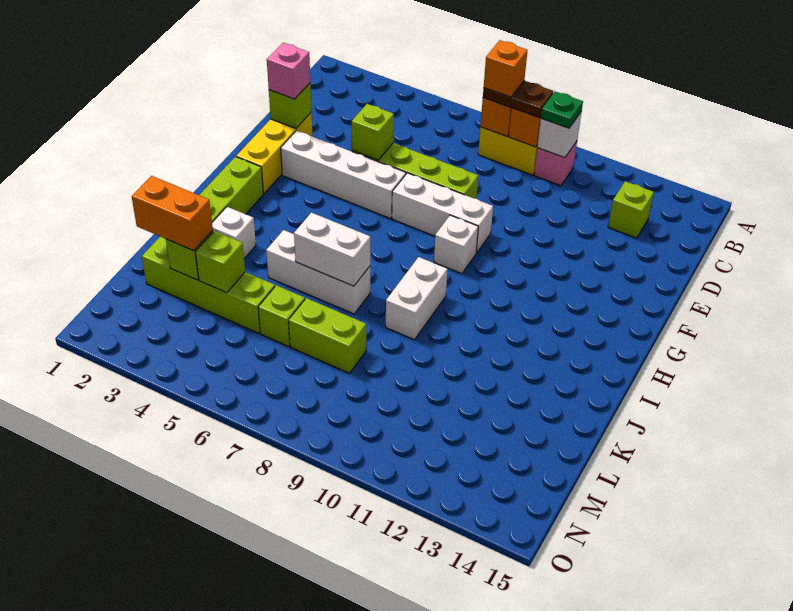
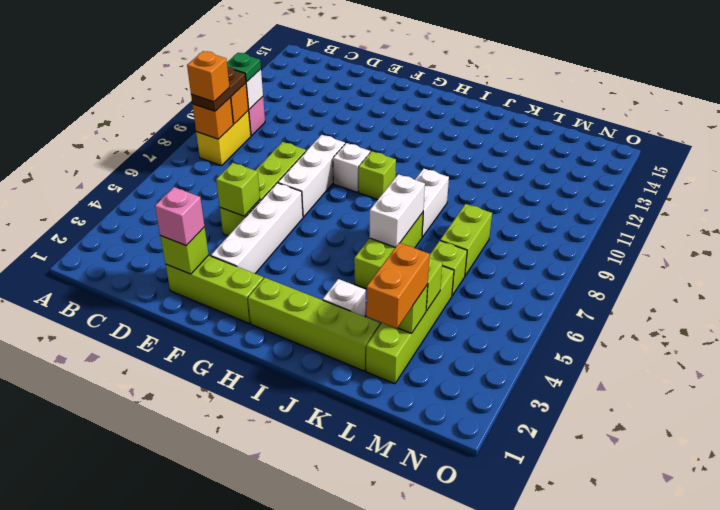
lime 1x1 brick [608,181,654,238] -> lime 1x1 brick moved to [359,151,396,200]
yellow 1x3 brick [236,112,312,194] -> lime 1x3 brick [166,255,263,323]
white 1x2 brick [386,257,448,340] -> white 1x2 brick turned to [415,169,449,237]
white 1x3 brick [266,230,370,314] -> lime 1x3 brick [354,213,423,289]

